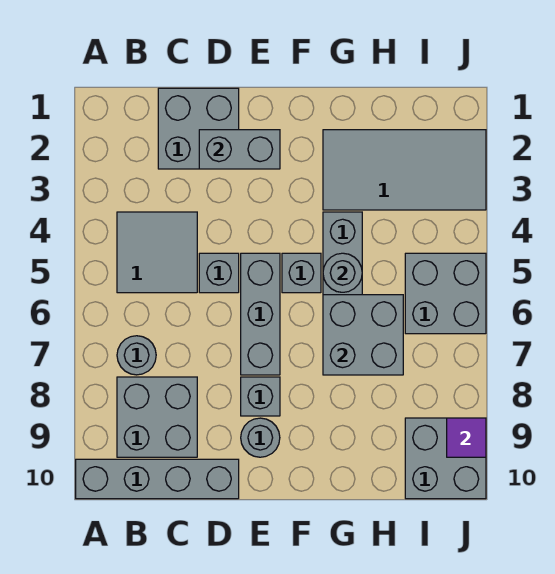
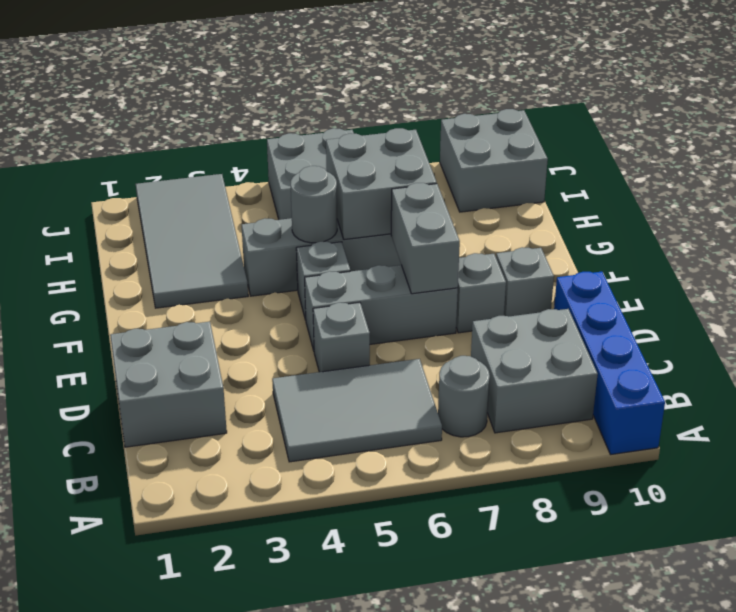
grey 1x4 brick [76,459,239,499] -> blue 1x4 brick [554,272,665,455]
grey 2x2 tile [117,212,197,293] -> grey 2x3 tile [272,359,442,462]
grey 1x2 brick [199,130,280,169] -> grey 1x2 brick moved to [391,183,460,294]
grey 1x1 round brick [241,418,280,457] -> grey 1x1 brick [496,247,554,317]
purple 1x1 tile [447,418,486,457] -> none

